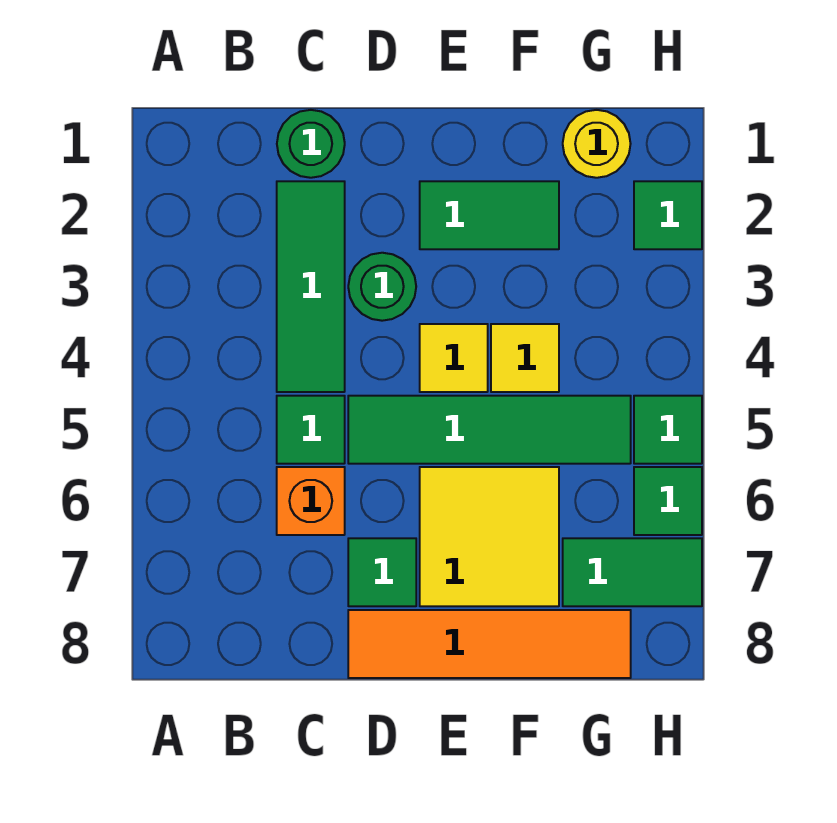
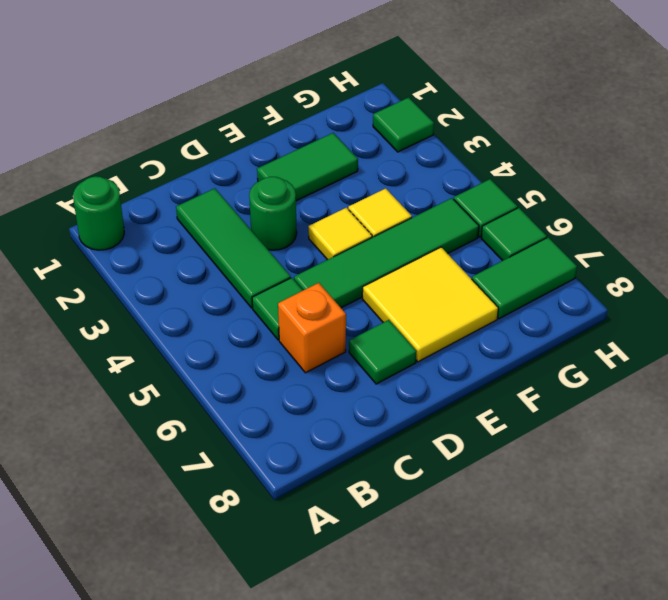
green 1x1 round brick [277,110,345,178] -> green 1x1 round brick moved to [73,176,124,250]
orange 1x4 tile [348,610,631,678] -> none
yellow 1x1 round brick [563,110,631,178] -> none

